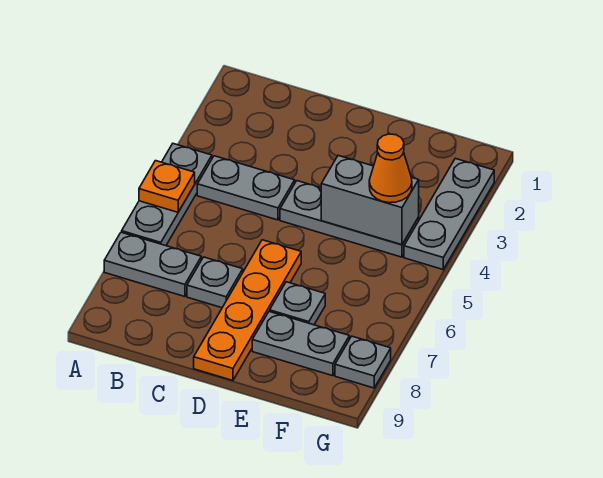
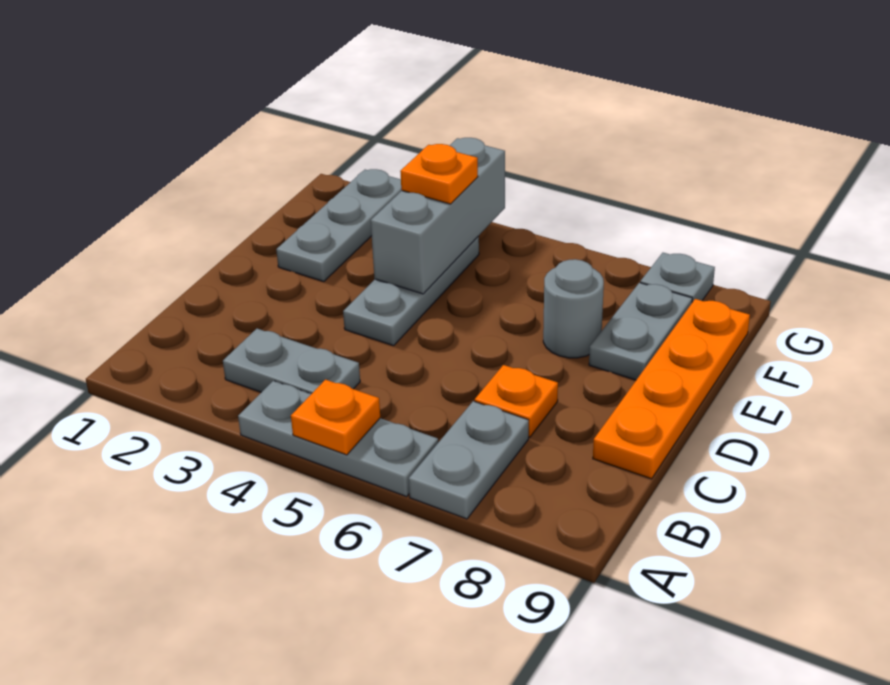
grey 1x2 plate [197,156,295,220] -> grey 1x2 plate turned to [223,329,360,394]
grey 1x1 plate [187,257,243,308] -> orange 1x1 plate [475,365,558,437]
orange 1x4 plate [194,240,301,381] -> orange 1x4 plate turned to [593,299,750,479]
grey 1x2 brick [321,156,419,245] -> grey 1x3 brick [371,138,505,294]
grey 1x1 plate [270,282,325,325] -> grey 1x1 round brick [543,259,604,358]
orange 1x1 cone [369,134,412,203] -> orange 1x1 plate [400,144,478,204]
grey 1x3 plate [404,158,494,269] -> grey 1x3 plate turned to [276,169,402,282]

